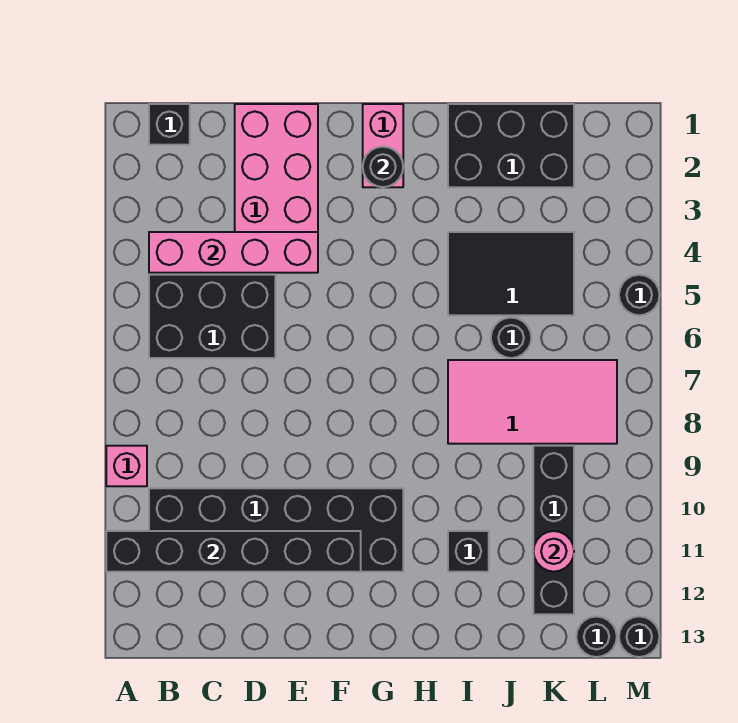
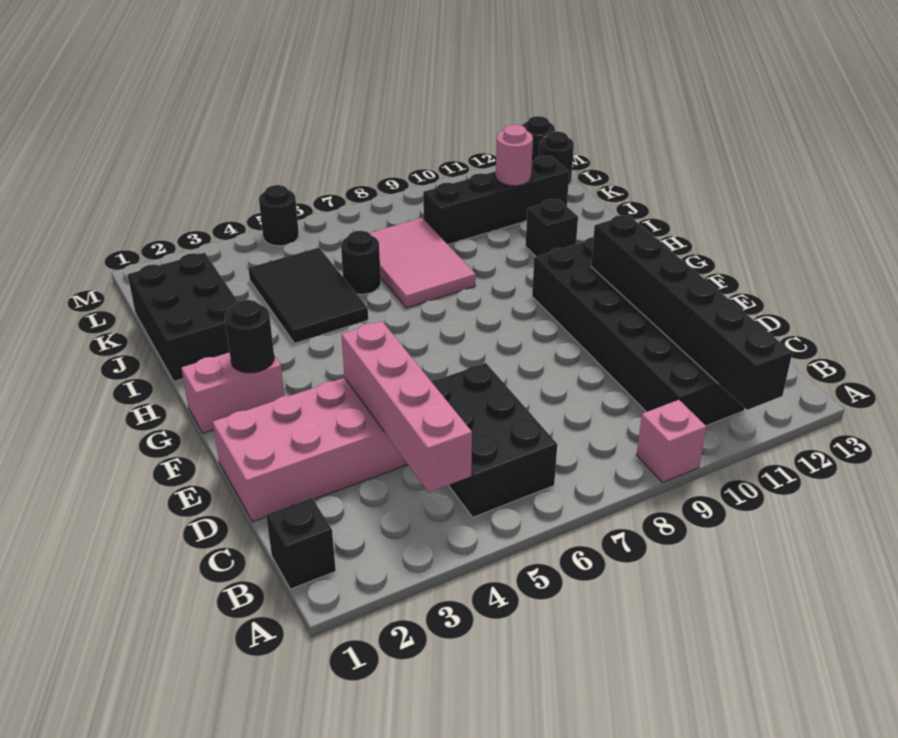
pink 2x4 tile [448,360,617,444] -> pink 2x3 tile [370,218,476,308]

